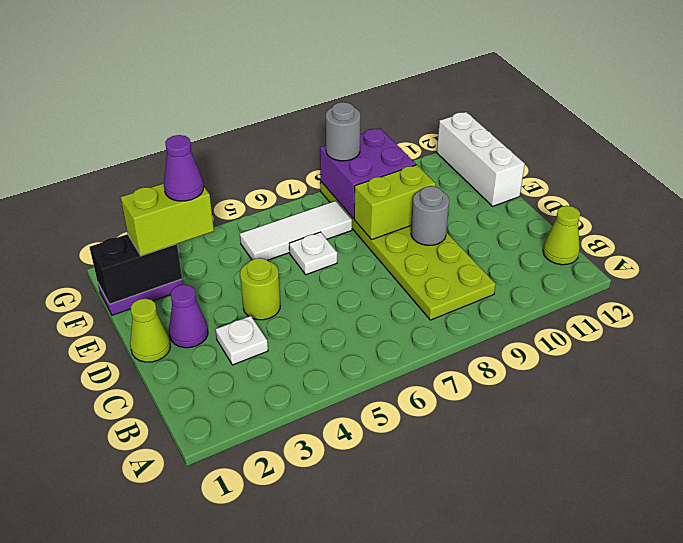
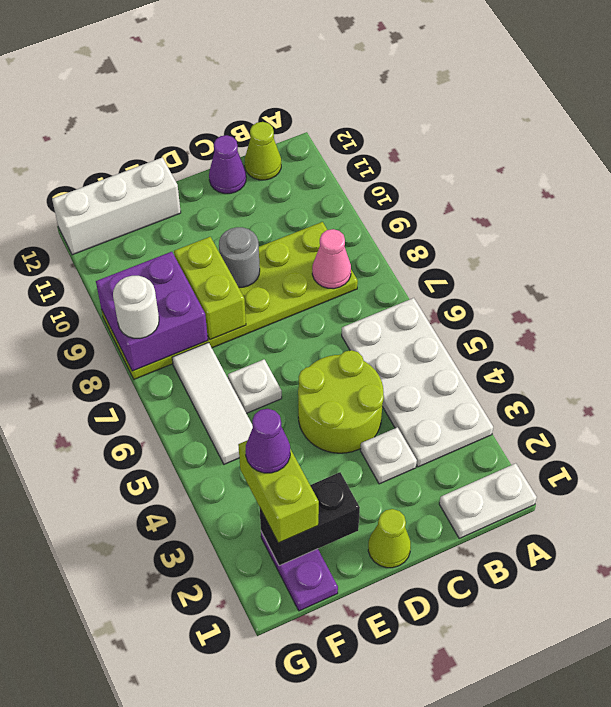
none -> white 1x2 plate [439,463,537,538]
none -> white 2x4 plate [342,298,493,467]
none -> pink 1x1 cone [312,229,351,289]
purple 1x1 cone [169,285,208,348] -> purple 1x1 cone moved to [209,135,246,194]
lime 1x1 round brick [240,258,280,320] -> lime 2x2 round brick [298,350,384,453]
black 1x2 brick [90,234,182,304] -> black 1x2 brick turned to [260,472,360,566]
grey 1x1 round brick [326,102,361,161] -> white 1x1 round brick [113,276,159,338]

